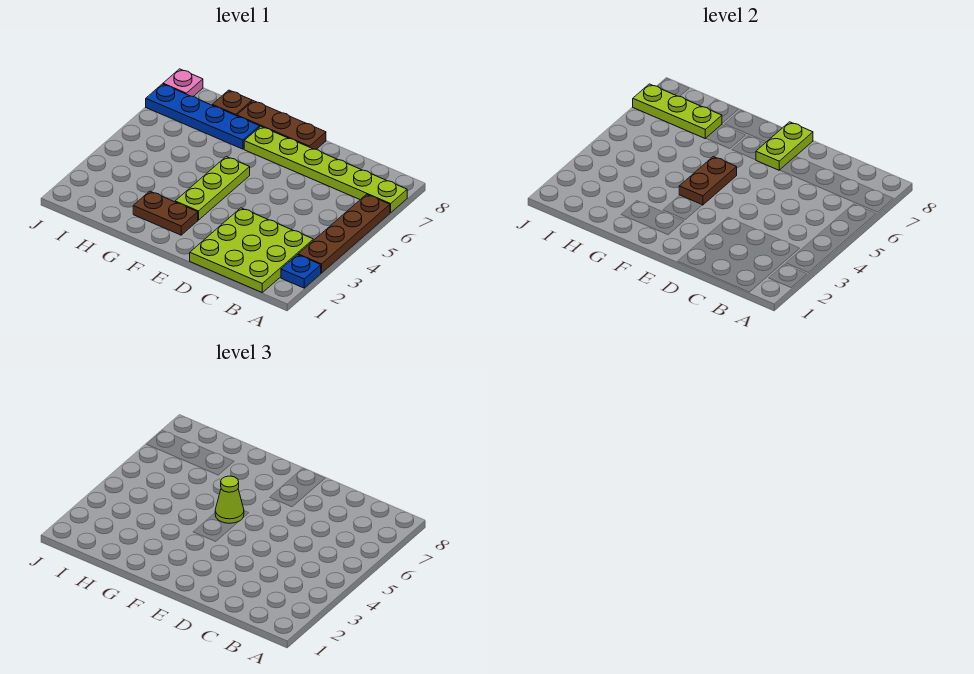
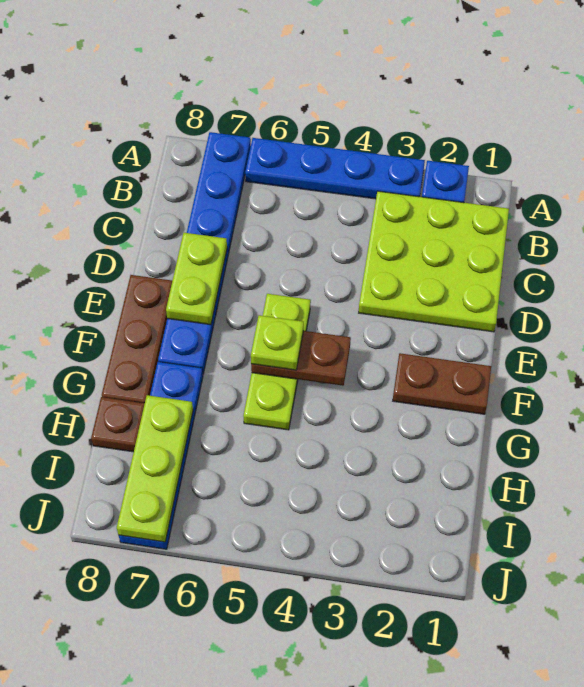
brown 1x4 plate [298,194,390,273] -> blue 1x4 plate [245,138,425,199]
lime 1x6 plate [244,126,407,213] -> blue 1x6 plate [158,132,251,374]
lime 1x2 plate [756,122,813,170] -> lime 1x2 plate turned to [166,233,227,325]
brown 1x2 plate [133,191,198,235] -> brown 1x2 plate turned to [393,353,491,414]
lime 1x3 plate [175,157,250,220] -> lime 1x3 plate turned to [243,294,311,430]
lime 1x1 cone [215,476,244,523] -> lime 1x1 plate [251,315,304,370]
pink 1x1 plate [163,69,203,96] -> none

